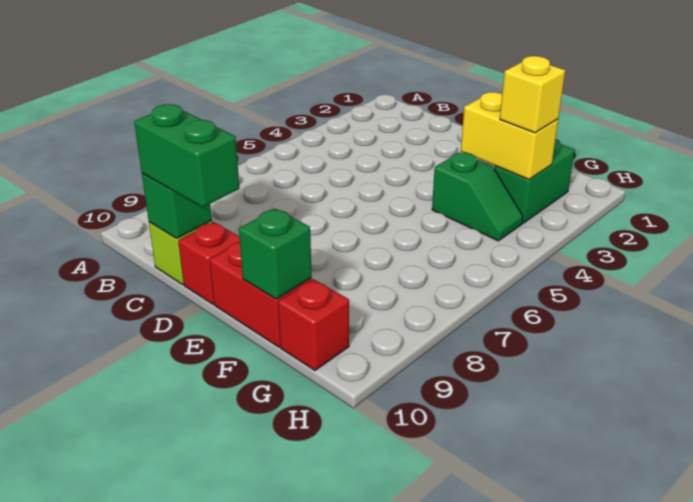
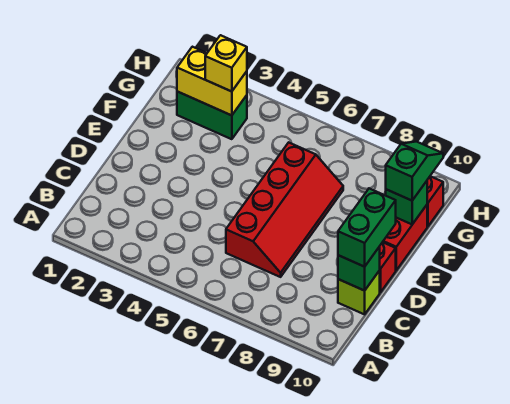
none -> red 2x4 slope [226,142,343,277]
yellow 1x2 brick [461,92,558,180] -> yellow 1x2 brick turned to [177,47,247,116]
green 1x2 slope [432,152,523,241] -> green 1x2 slope moved to [386,142,443,201]

